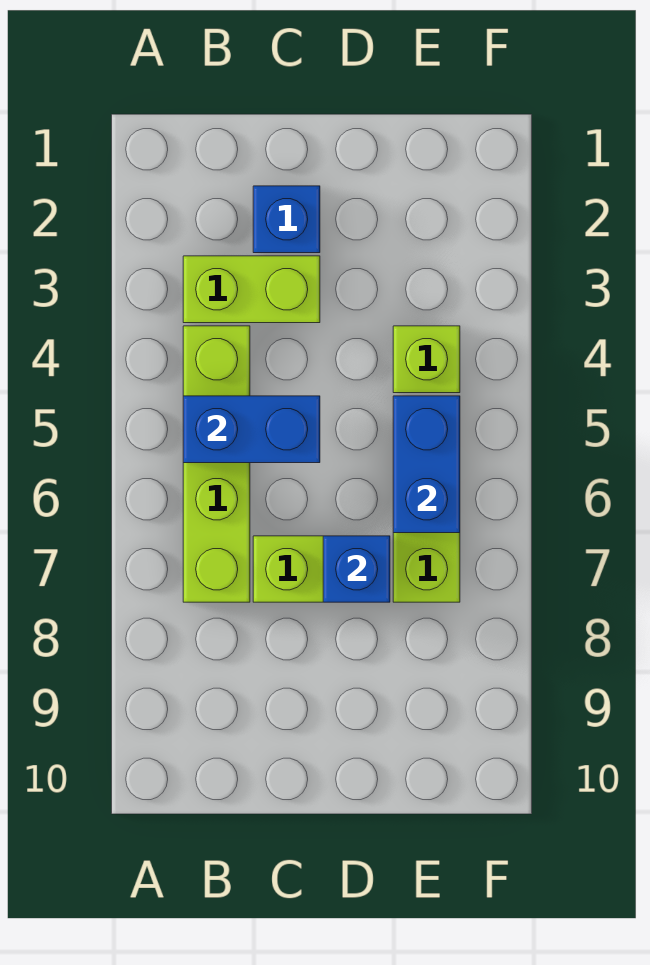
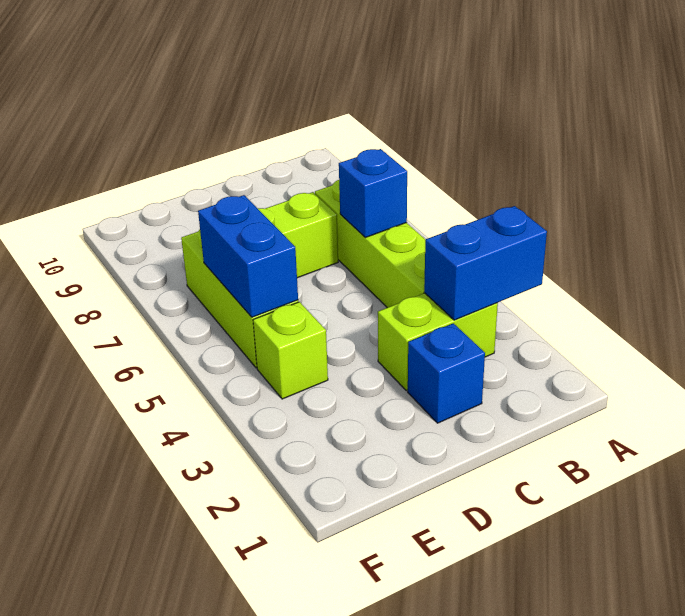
blue 1x2 brick [183,396,320,463] -> blue 1x2 brick moved to [424,206,547,320]
blue 1x1 brick [323,536,390,602] -> blue 1x1 brick moved to [339,149,407,238]

